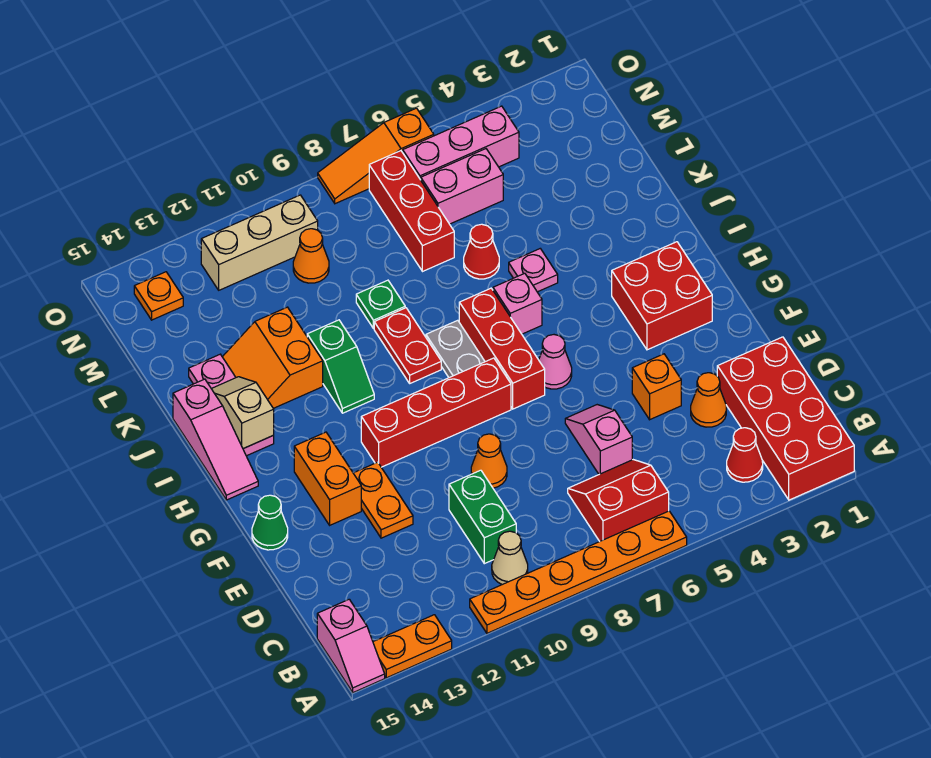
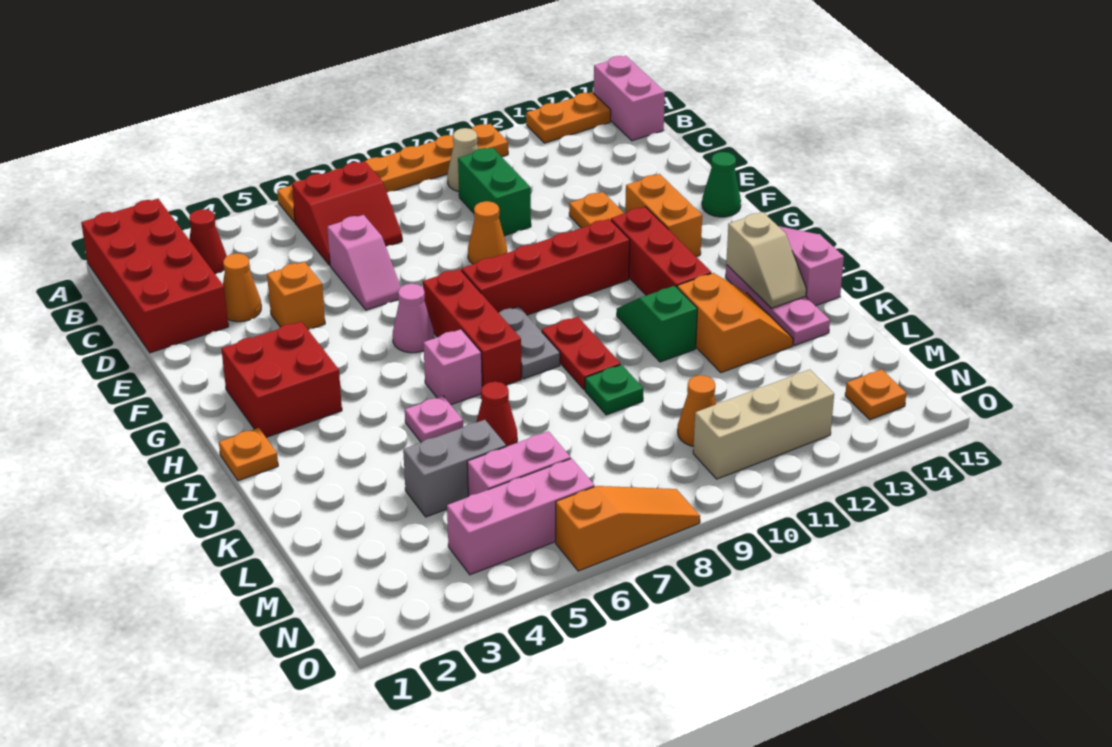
pink 1x2 slope [317,599,385,693] -> pink 1x2 brick [594,56,665,141]
none -> orange 1x1 plate [219,428,278,481]
none -> grey 1x2 brick [403,420,506,517]
red 1x3 brick [369,151,454,272] -> red 1x3 brick moved to [611,207,711,295]

